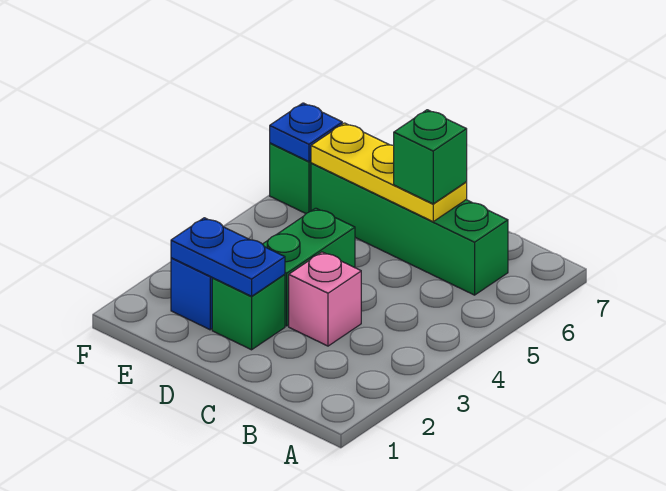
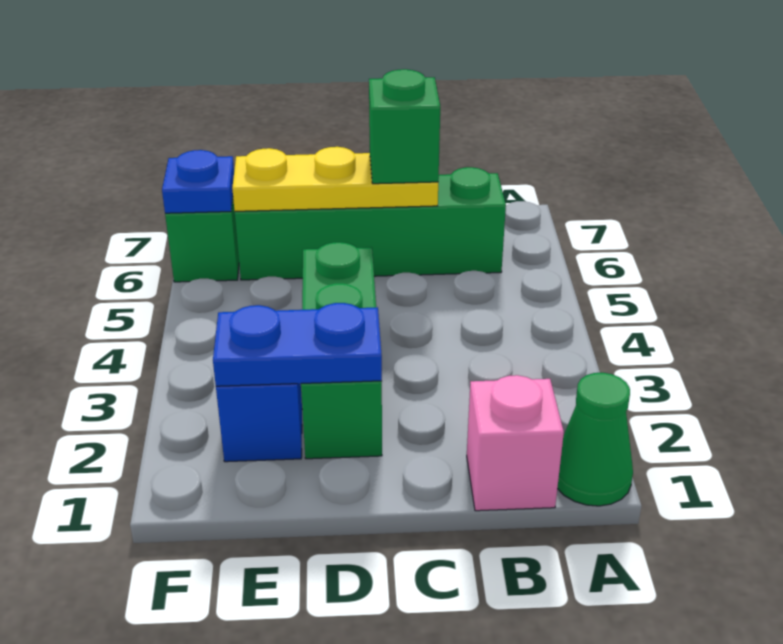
none -> green 1x1 cone [557,373,633,506]
pink 1x1 brick [289,252,361,346] -> pink 1x1 brick moved to [467,375,564,511]

